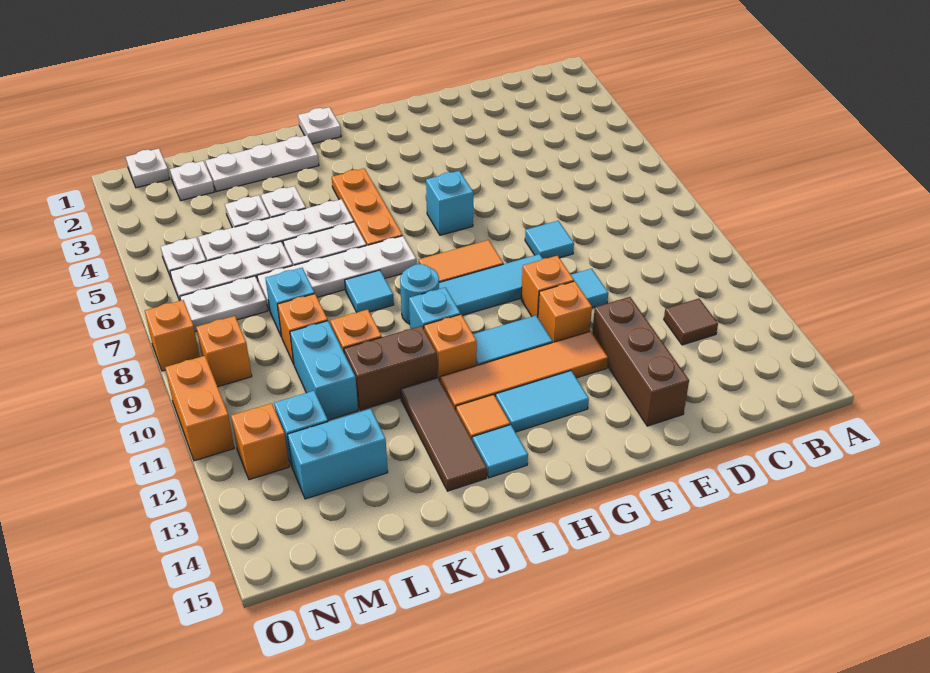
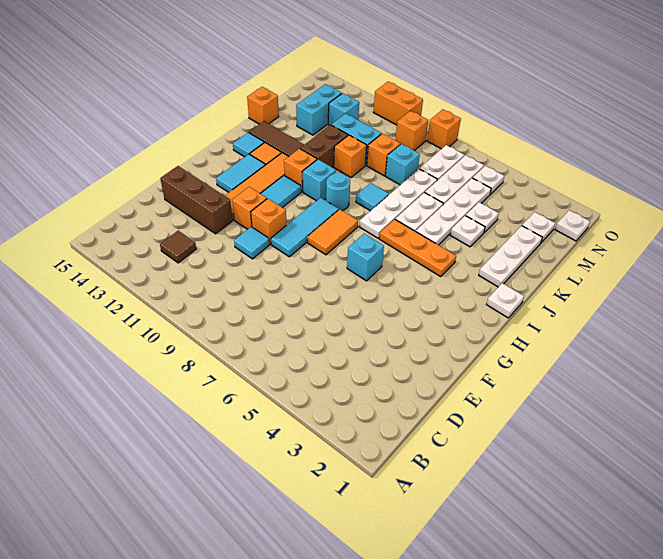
cyan 1x1 tile [525,221,574,259] -> none
orange 1x1 brick [231,403,289,480] -> orange 1x1 brick moved to [247,87,279,124]

